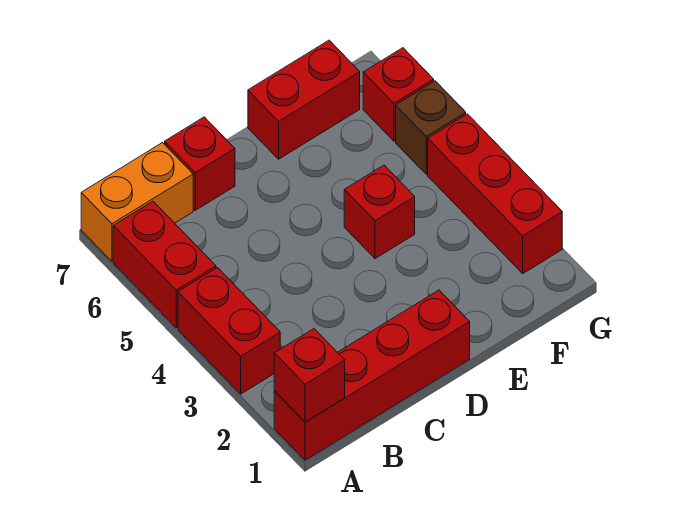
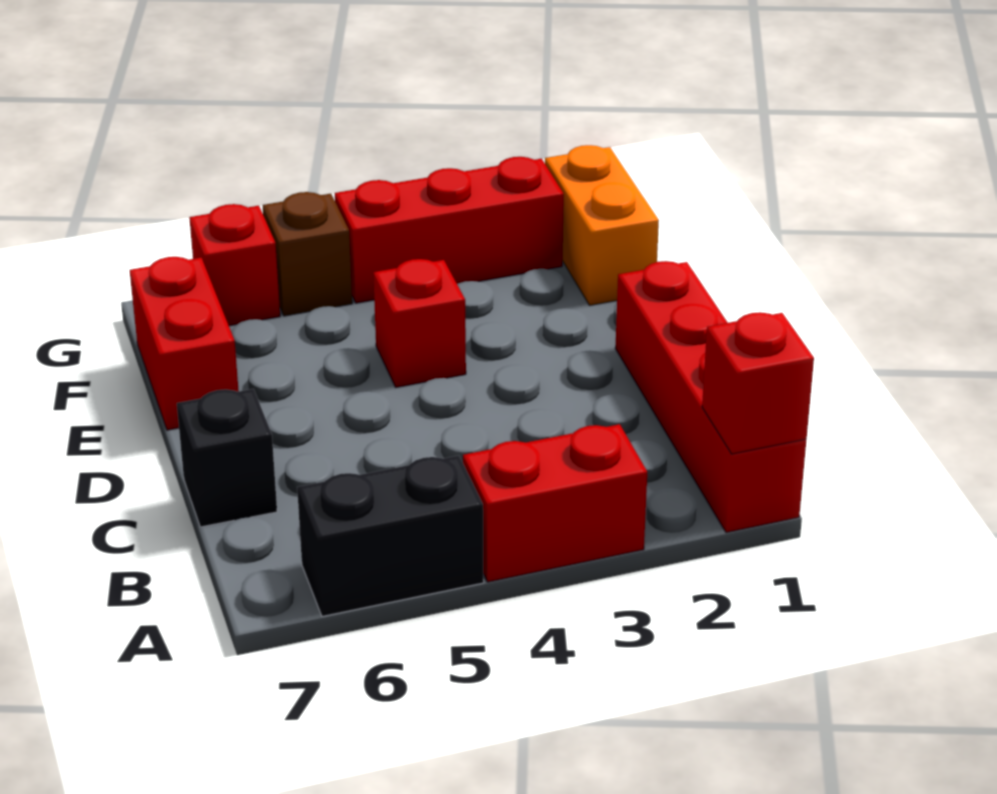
red 1x2 brick [113,202,216,328] -> black 1x2 brick [297,456,484,616]
orange 1x2 brick [81,143,193,262] -> orange 1x2 brick moved to [545,145,659,305]
red 1x1 brick [165,117,235,210] -> black 1x1 brick [177,389,277,527]

